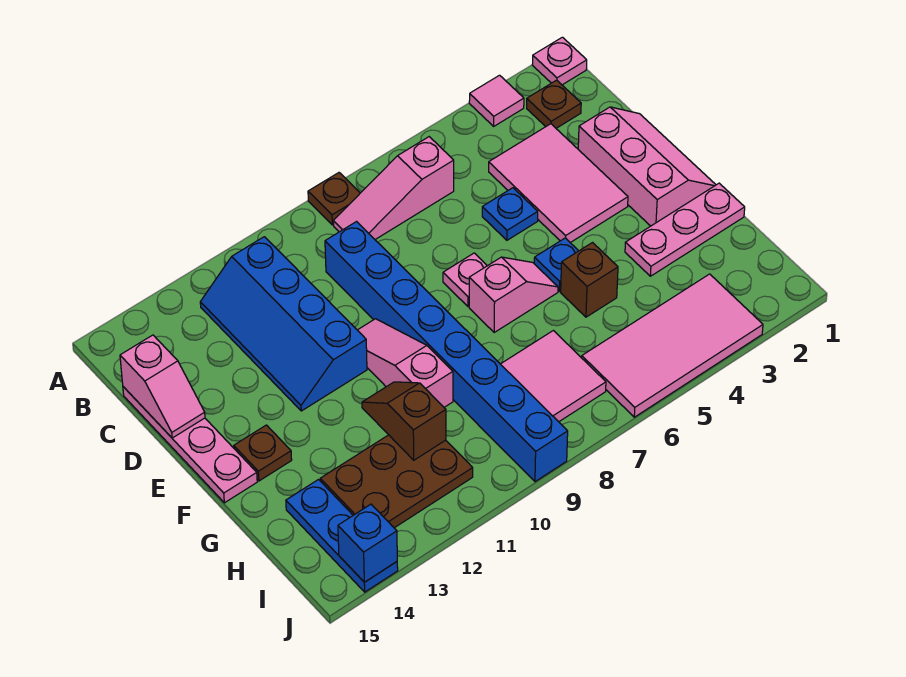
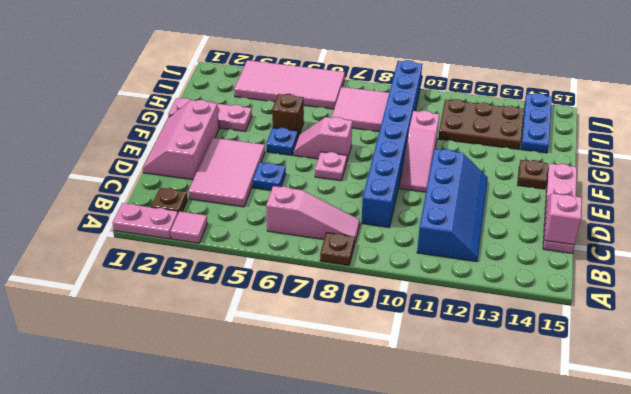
pink 1x1 plate [532,37,587,85] -> pink 1x2 plate [112,203,178,239]
brown 1x2 slope [362,382,446,460] -> none
blue 1x1 brick [338,504,397,582] -> none

